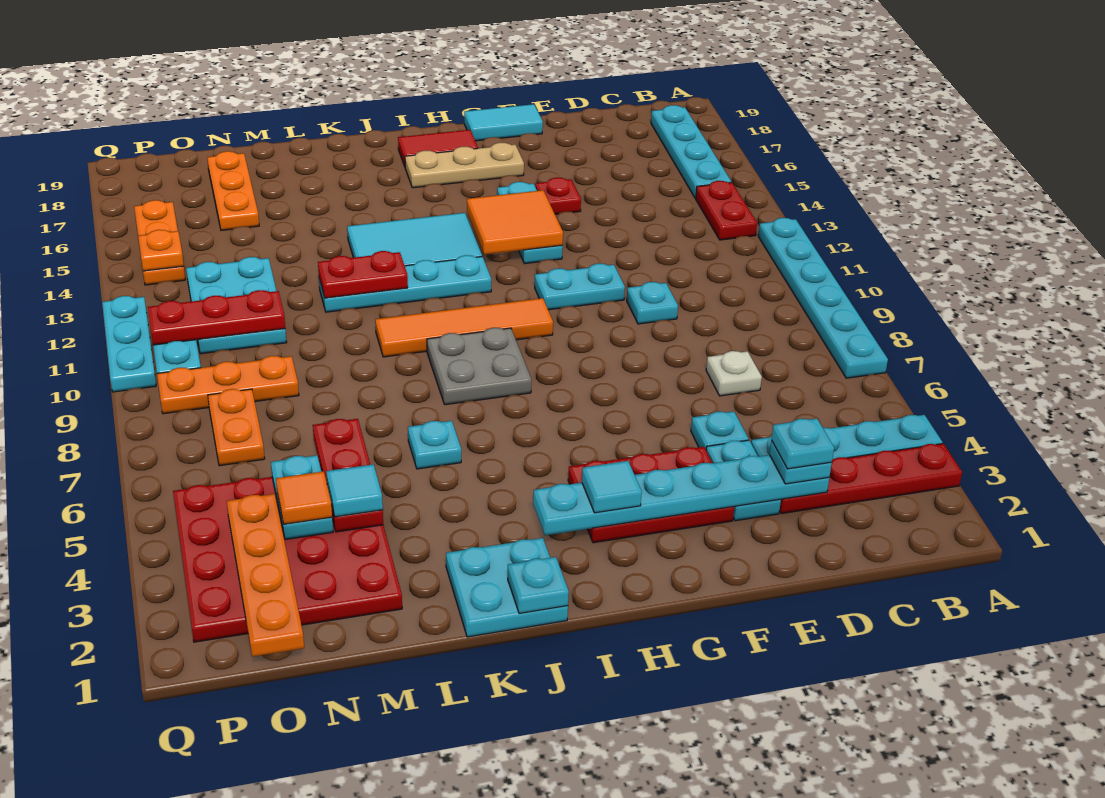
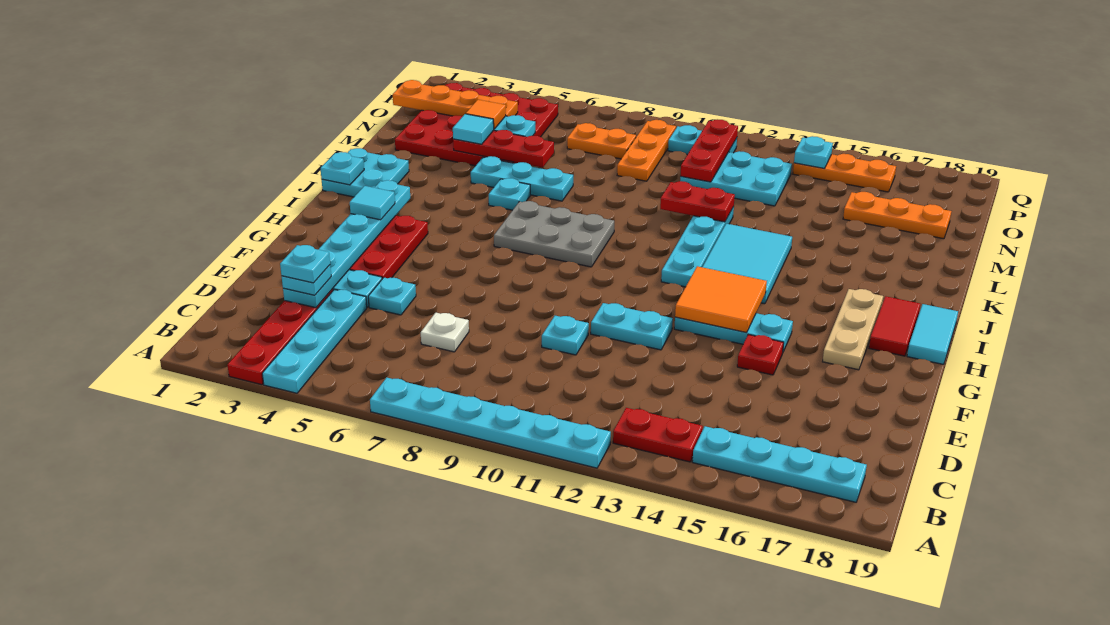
cyan 1x2 plate [535,264,625,310] -> cyan 1x2 plate turned to [591,303,673,350]
cyan 1x2 tile [464,104,543,141] -> cyan 1x2 tile moved to [907,304,958,364]
orange 1x4 tile [375,298,553,357] -> none
grey 2x2 plate [427,328,531,405] -> grey 2x3 plate [494,201,614,267]
red 1x2 plate [318,251,408,298] -> red 1x2 plate turned to [660,181,735,222]
orange 1x1 plate [138,230,184,271] -> cyan 1x1 plate [794,136,833,169]
cyan 1x3 plate [102,296,156,392] -> cyan 1x3 plate moved to [471,156,573,201]

